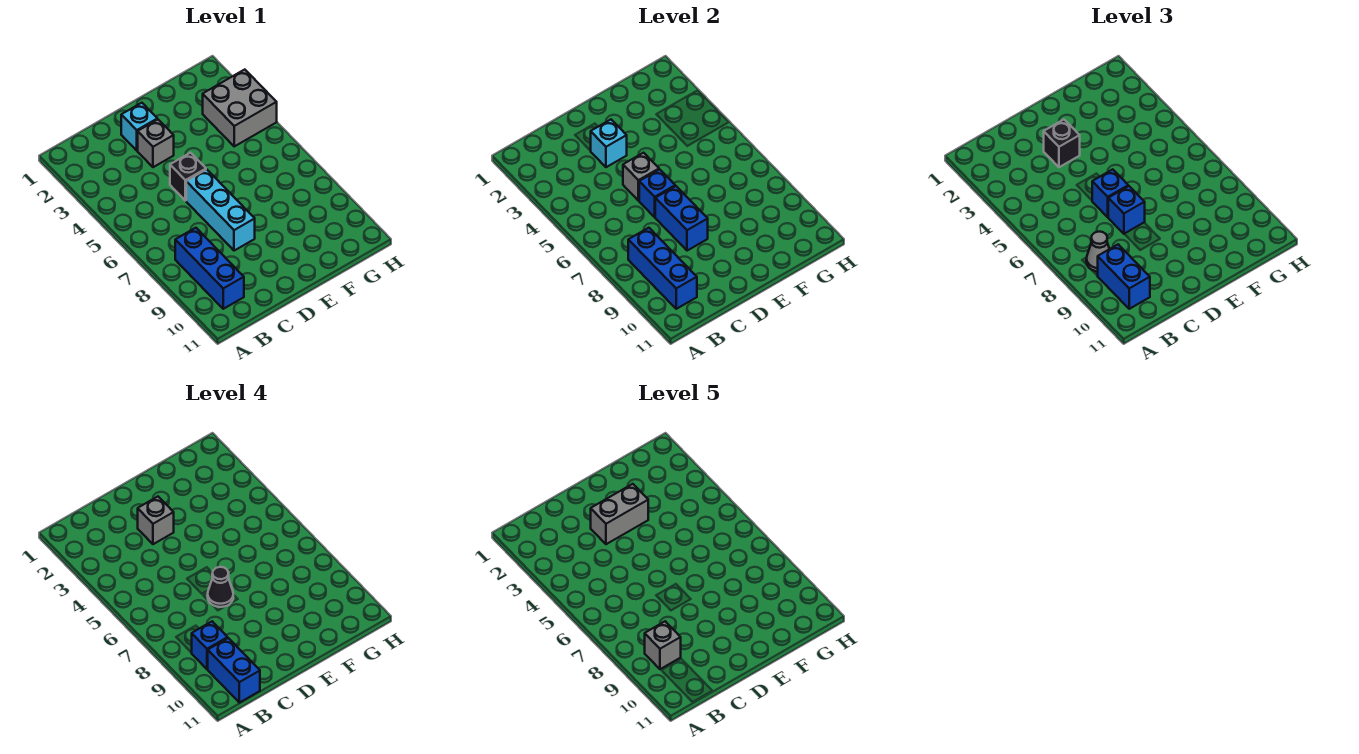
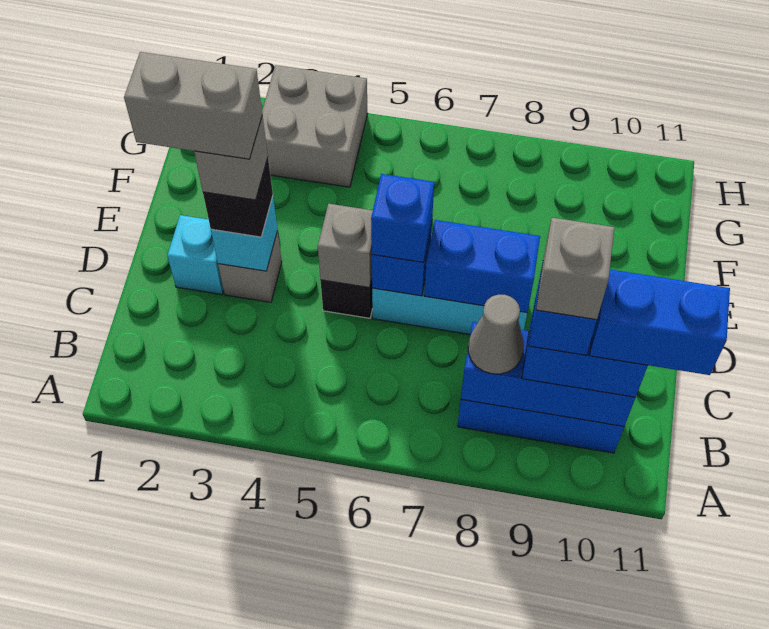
grey 1x2 brick [591,484,648,544] -> grey 1x2 brick turned to [124,52,262,159]
blue 1x1 brick [1108,186,1145,234] -> none
black 1x1 cone [208,567,233,607] -> none

